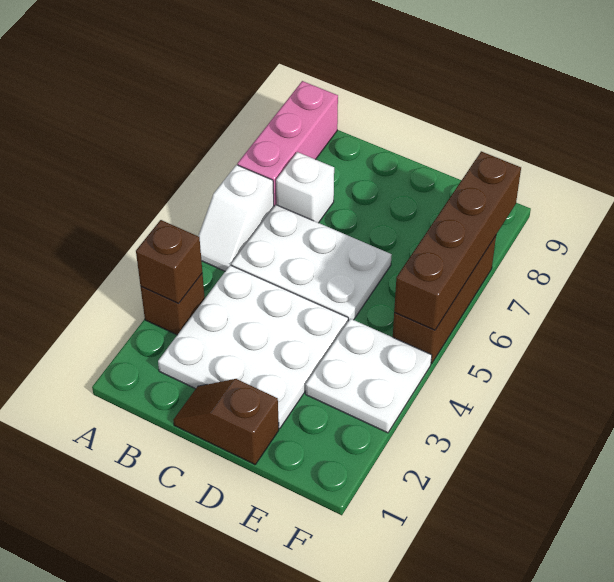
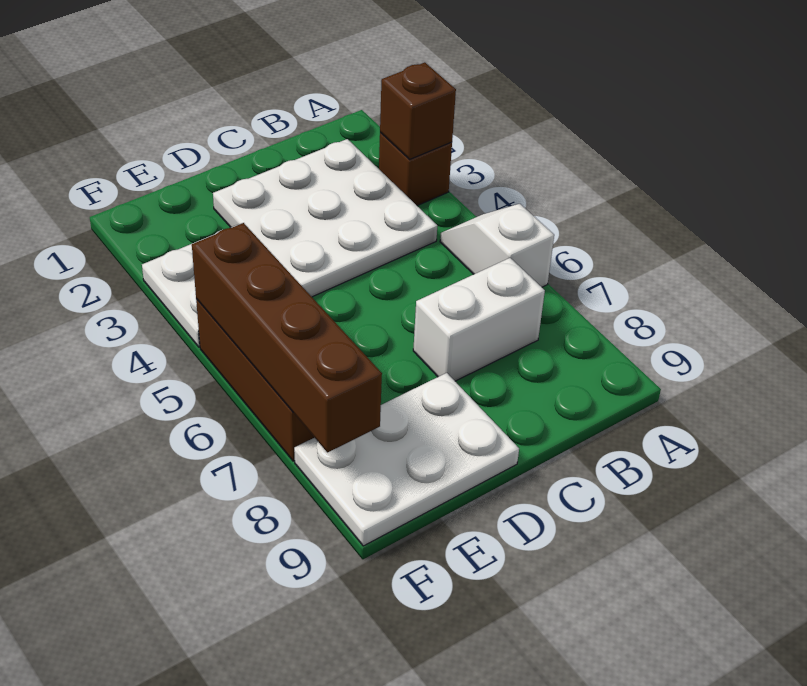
pink 1x3 brick [237,81,338,206] -> none
white 2x3 plate [231,205,392,321] -> white 2x3 plate moved to [294,373,519,546]
white 1x1 brick [276,152,334,223] -> white 1x2 brick [413,258,545,381]
brown 1x2 slope [173,379,279,464] -> none

